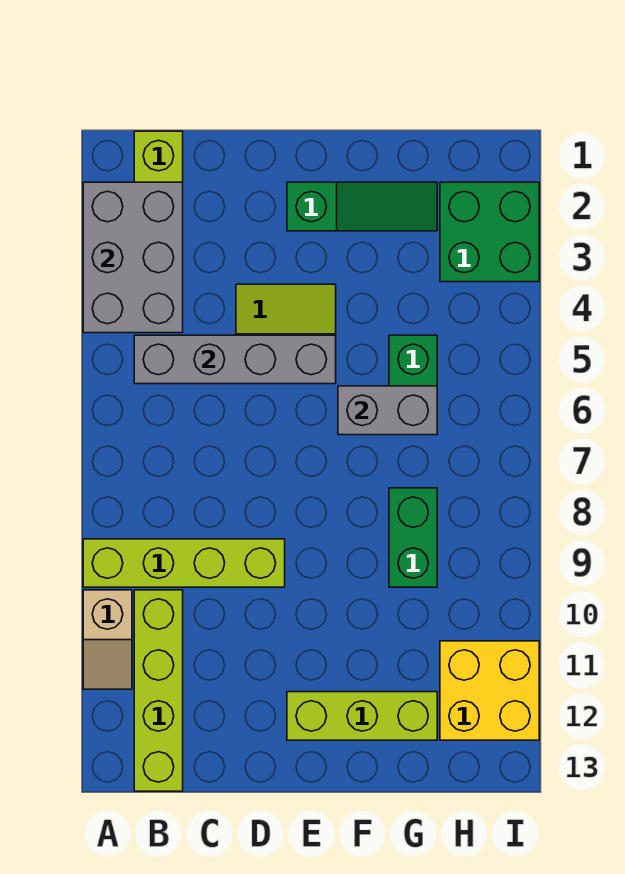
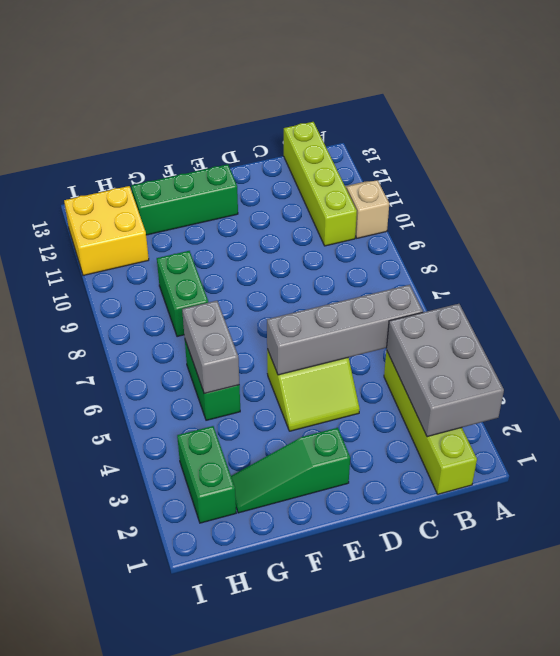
lime 1x4 brick [83,539,285,587] -> none
lime 1x3 brick [287,692,437,740] -> green 1x3 brick [131,164,238,235]
grey 1x2 brick [338,386,437,435] -> grey 1x2 brick turned to [182,301,239,394]
green 2x2 brick [440,182,539,282] -> green 1x2 brick [177,426,236,523]

